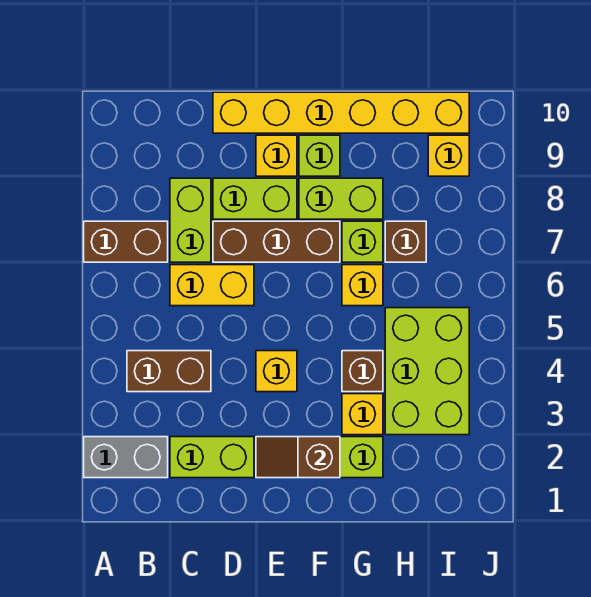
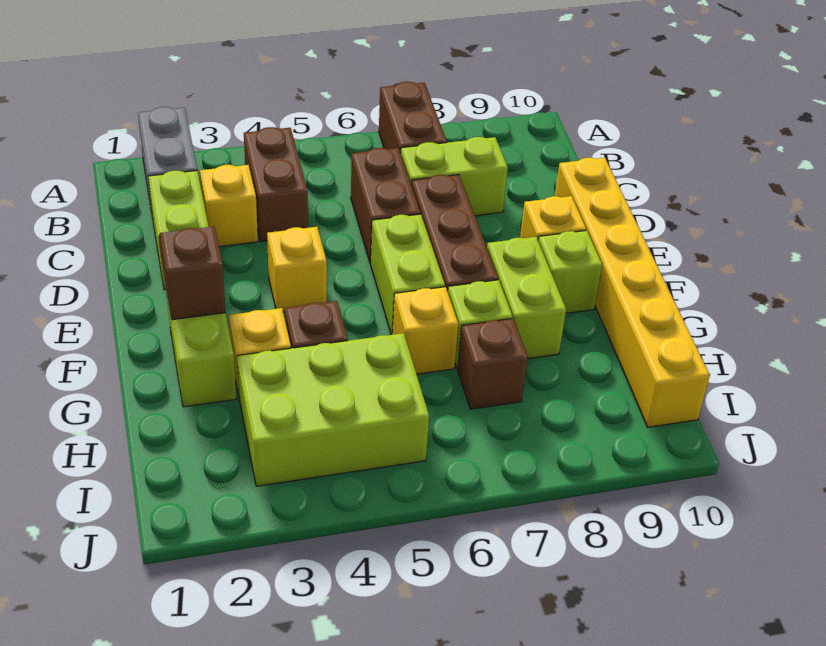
yellow 1x2 brick [170,265,254,306] -> brown 1x2 brick [351,148,420,263]
lime 1x2 brick [213,178,297,219] -> lime 1x2 brick moved to [370,214,445,335]
yellow 1x1 brick [428,135,469,176] -> yellow 1x1 brick moved to [200,165,258,247]

